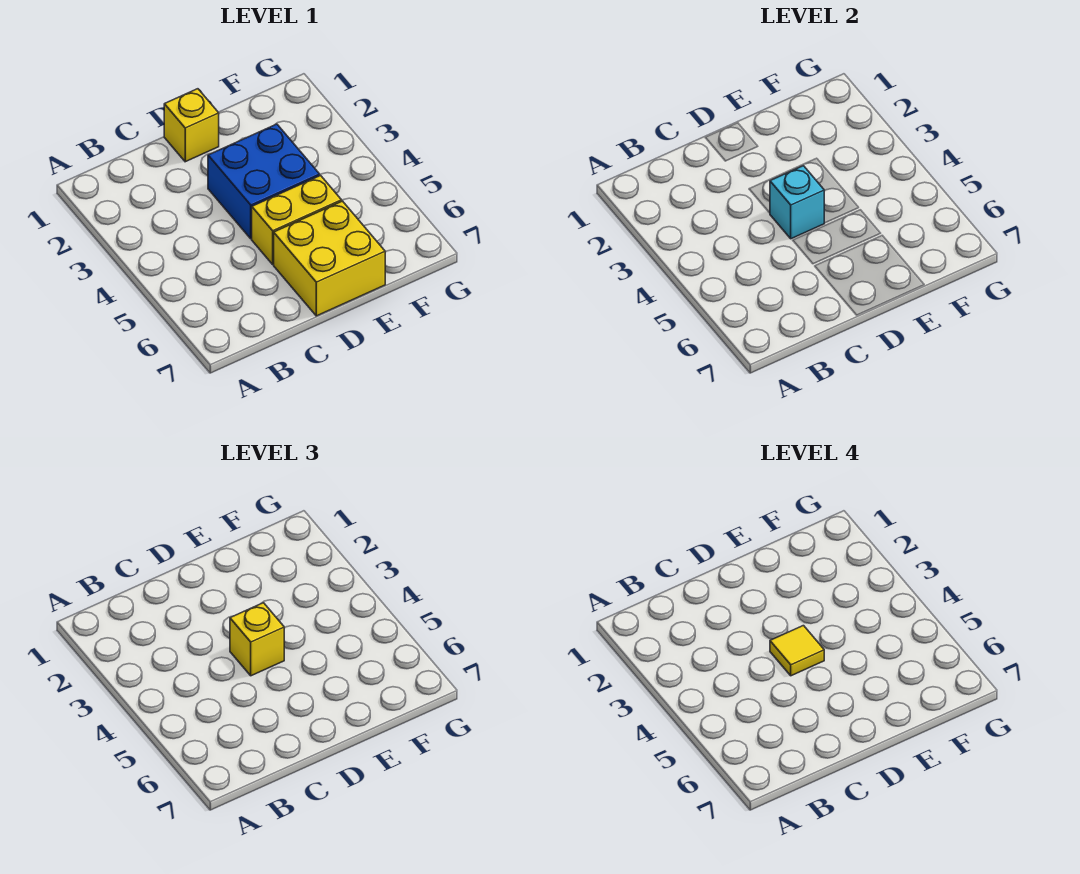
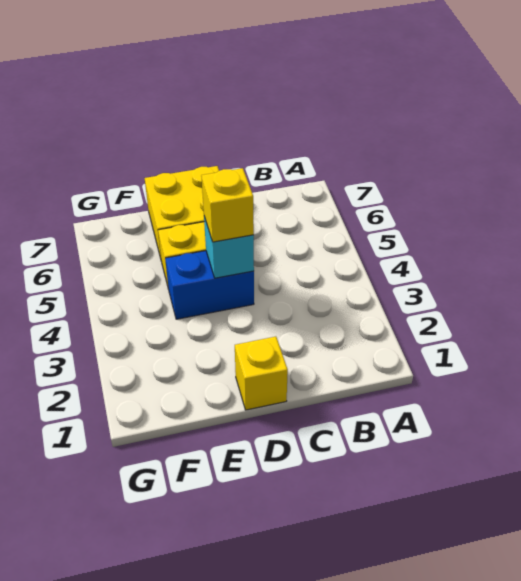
blue 2x2 brick [208,124,320,239] -> blue 1x2 brick [165,251,254,319]
yellow 1x1 tile [770,626,824,676] -> none

